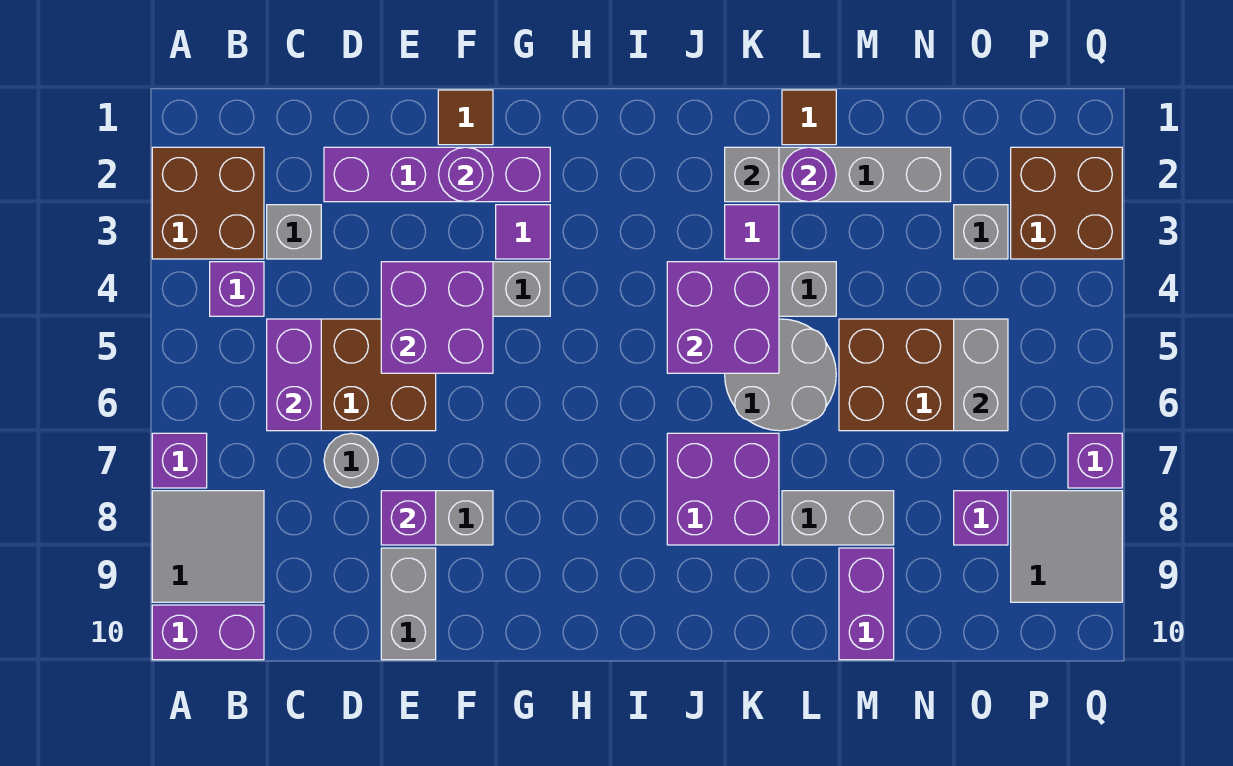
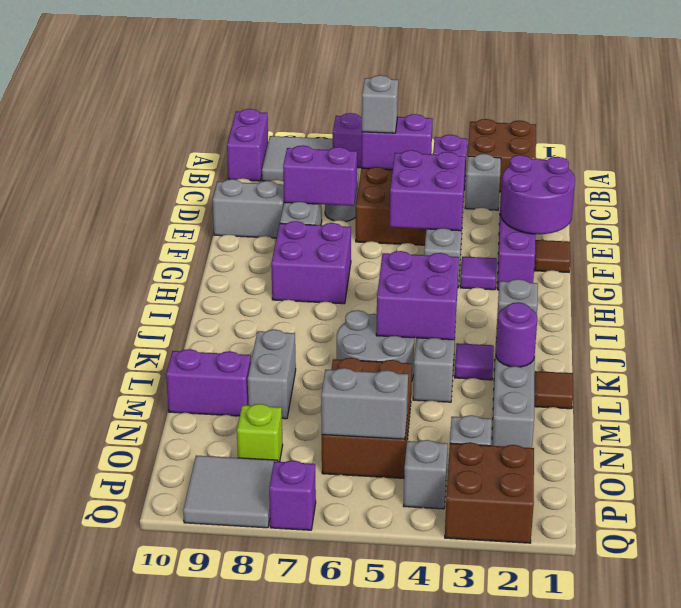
none -> grey 1x1 brick [362,75,398,133]
purple 1x1 brick [381,491,436,545] -> purple 1x2 brick [283,145,357,206]
purple 1x1 round brick [439,147,493,202] -> purple 2x2 round brick [501,155,575,234]
purple 2x2 brick [667,433,779,545] -> purple 2x2 brick moved to [271,221,351,304]
purple 1x1 brick [954,491,1008,545] -> lime 1x1 brick [237,404,283,462]
none -> grey 1x1 brick [404,440,448,509]

